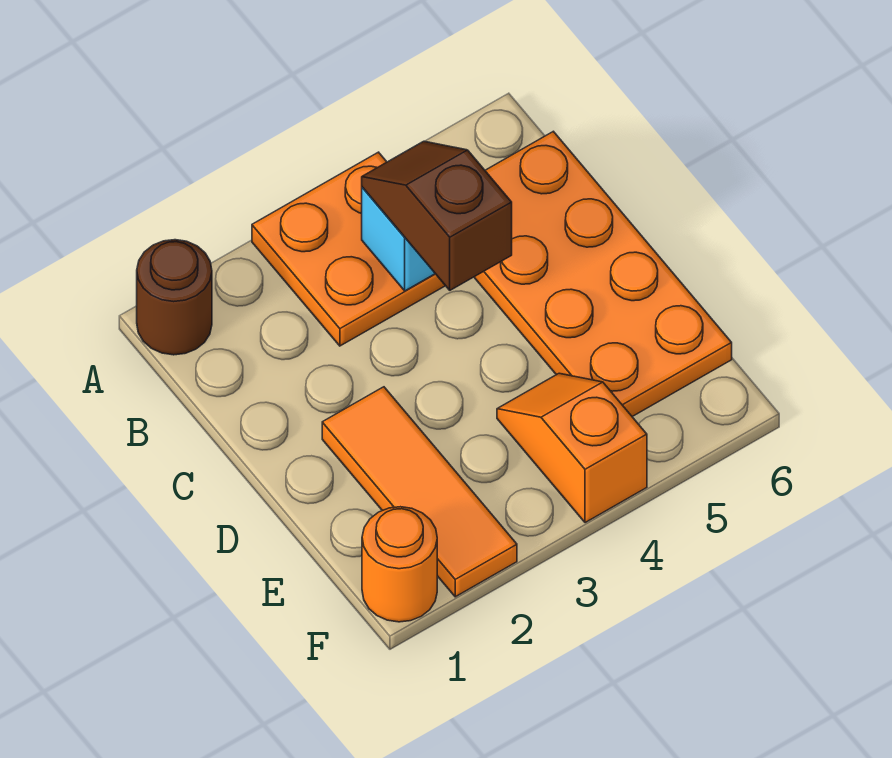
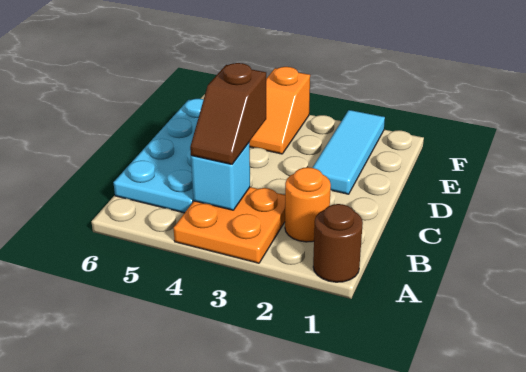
orange 2x4 plate [474,131,732,417] -> cyan 2x4 plate [113,99,204,213]
orange 1x3 tile [322,387,517,597] -> cyan 1x3 tile [313,110,385,194]
orange 1x1 round brick [362,507,437,622] -> orange 1x1 round brick moved to [285,167,331,242]

